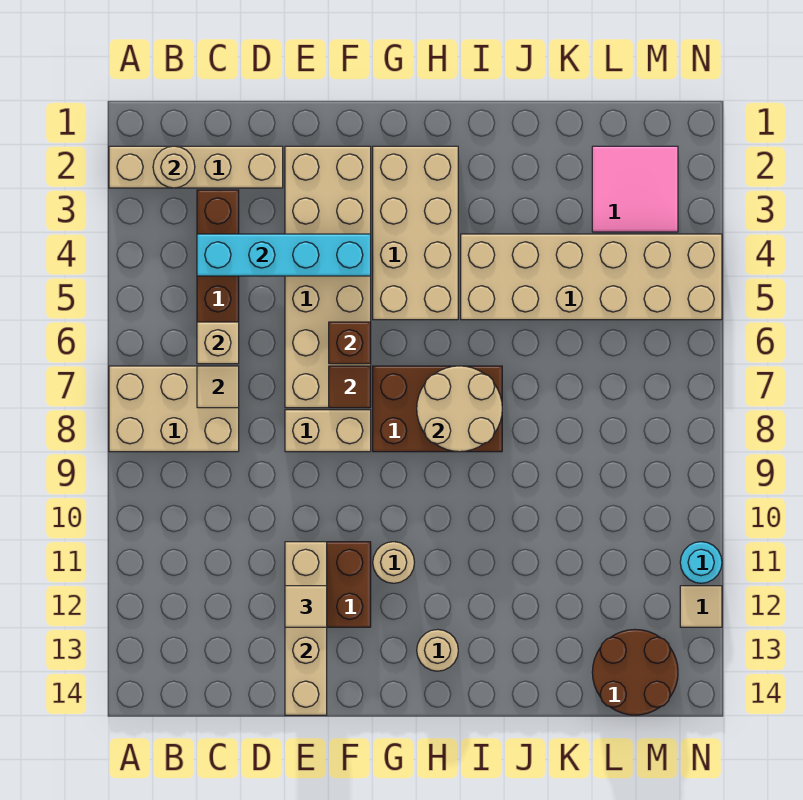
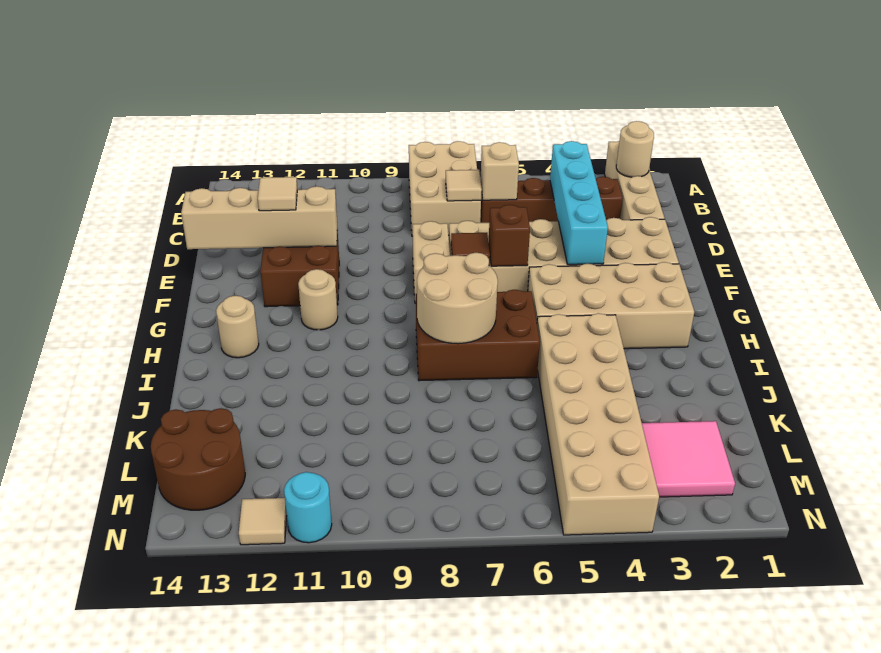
brown 2x3 brick [373,366,502,452] -> brown 2x3 brick turned to [416,290,540,381]

